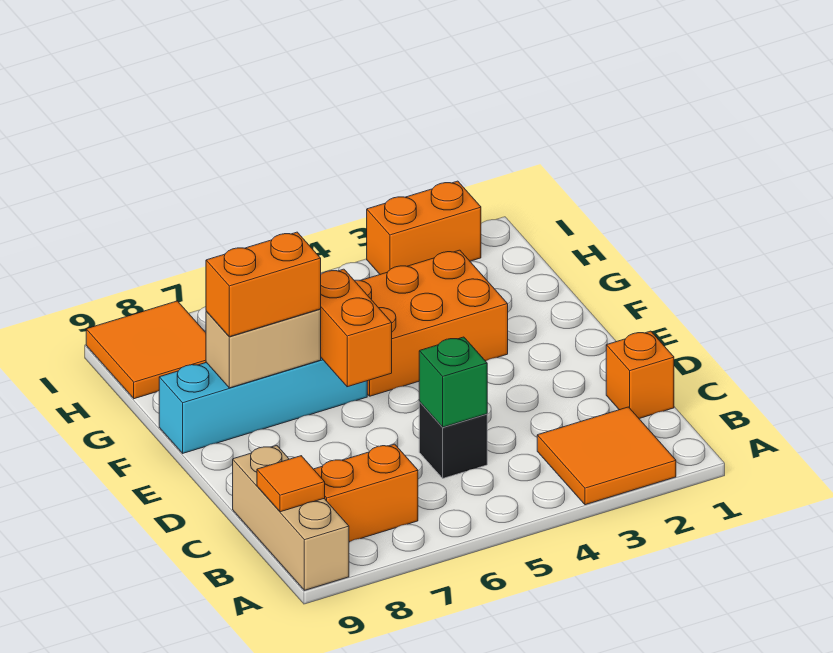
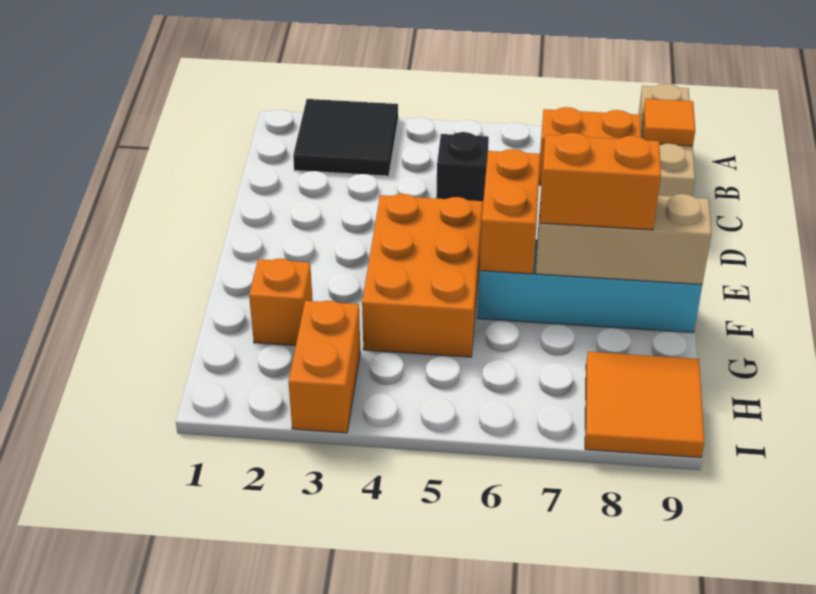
orange 2x2 tile [537,407,676,505] -> black 2x2 tile [293,99,398,176]
orange 1x1 brick [606,331,674,419] -> orange 1x1 brick moved to [249,259,313,346]
green 1x1 brick [419,337,487,427] -> none
orange 2x3 brick [354,250,508,396] -> orange 2x3 brick turned to [362,194,483,357]
tan 1x2 brick [206,309,321,388] -> tan 1x3 brick [536,194,712,284]
orange 1x2 brick [367,181,481,274] -> orange 1x2 brick turned to [288,301,360,433]

